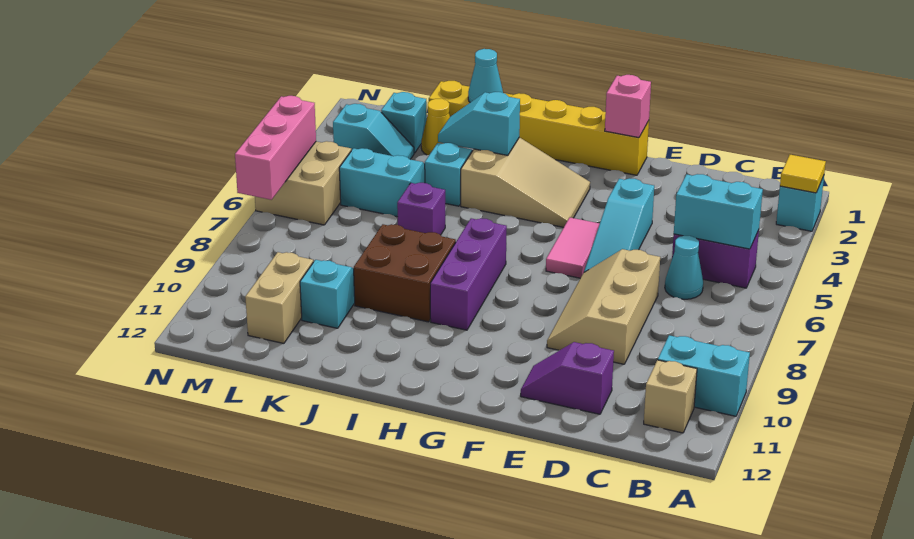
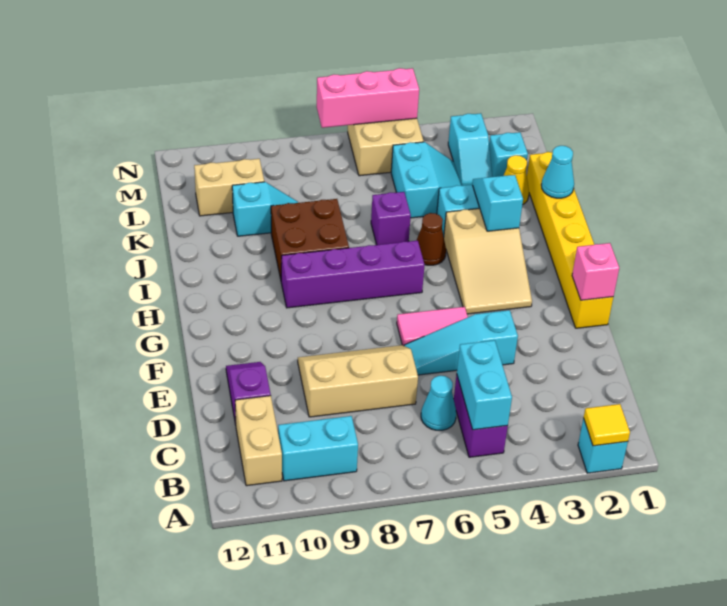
cyan 1x2 brick [658,335,750,416] -> cyan 1x2 brick turned to [278,416,358,481]
tan 1x1 brick [644,360,697,433] -> tan 1x2 brick [235,396,282,486]
purple 1x3 brick [430,218,507,330] -> purple 1x4 brick [281,241,425,308]
none -> brown 1x1 cone [416,213,446,265]

